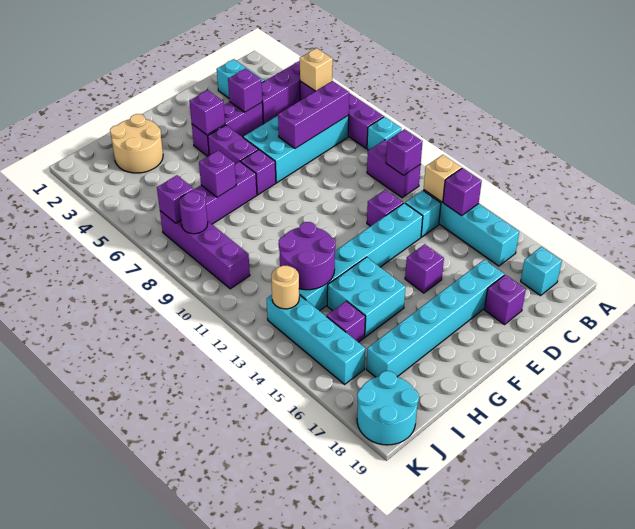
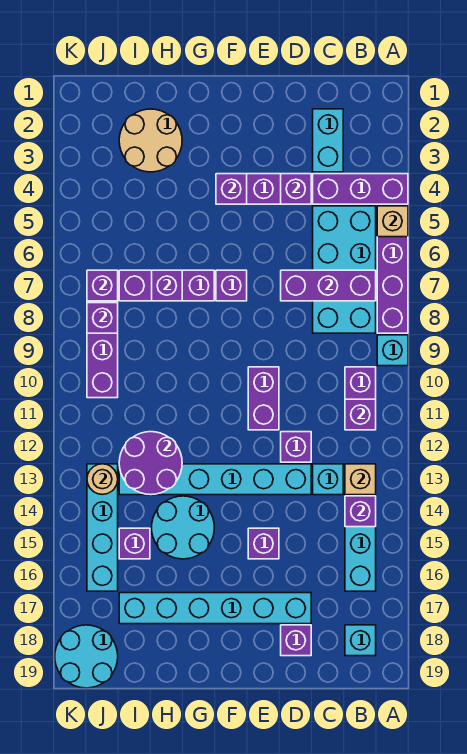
cyan 2x4 brick [243,115,349,183] -> cyan 2x4 brick turned to [313,206,376,333]
purple 1x2 brick [208,125,258,164] -> purple 1x2 brick moved to [248,367,279,430]
cyan 2x2 brick [327,257,406,337] -> cyan 2x2 round brick [152,496,214,559]
purple 1x1 round brick [179,192,208,234] -> purple 1x1 brick [87,303,118,333]

